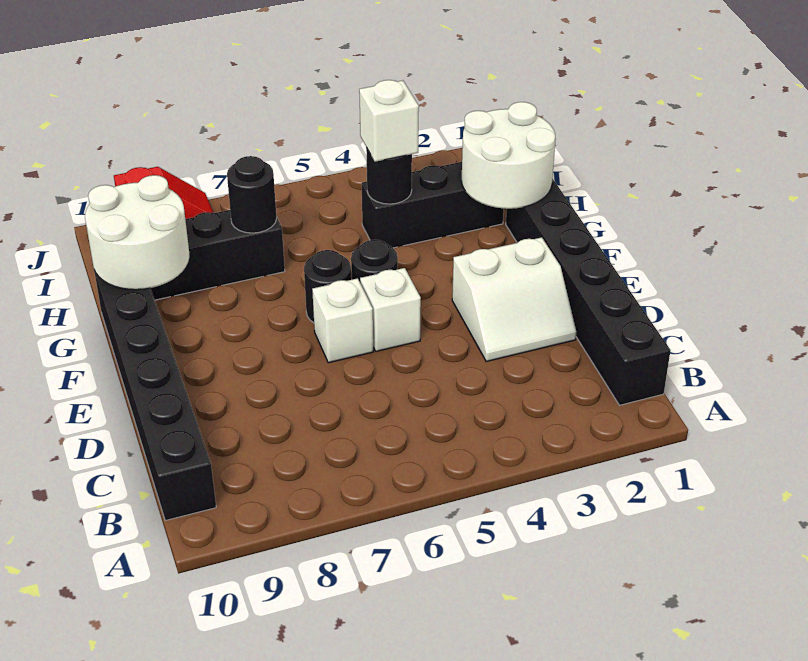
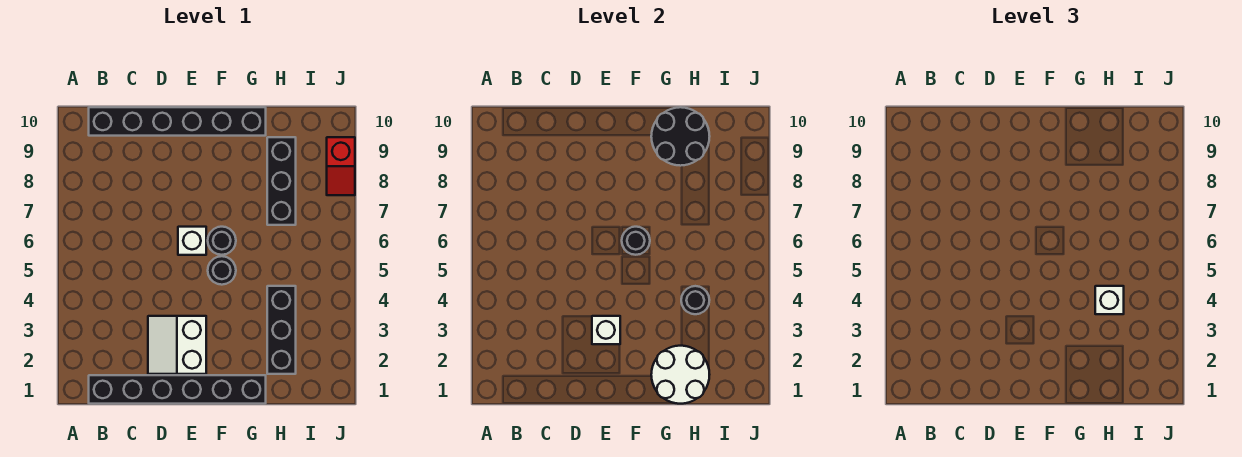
white 1x1 brick [360,268,421,351] -> white 1x1 brick moved to [592,316,620,344]
white 2x2 round brick [85,175,189,290] -> black 2x2 round brick [651,107,710,166]
black 1x1 round brick [227,156,277,233] -> black 1x1 round brick moved to [622,227,650,255]

